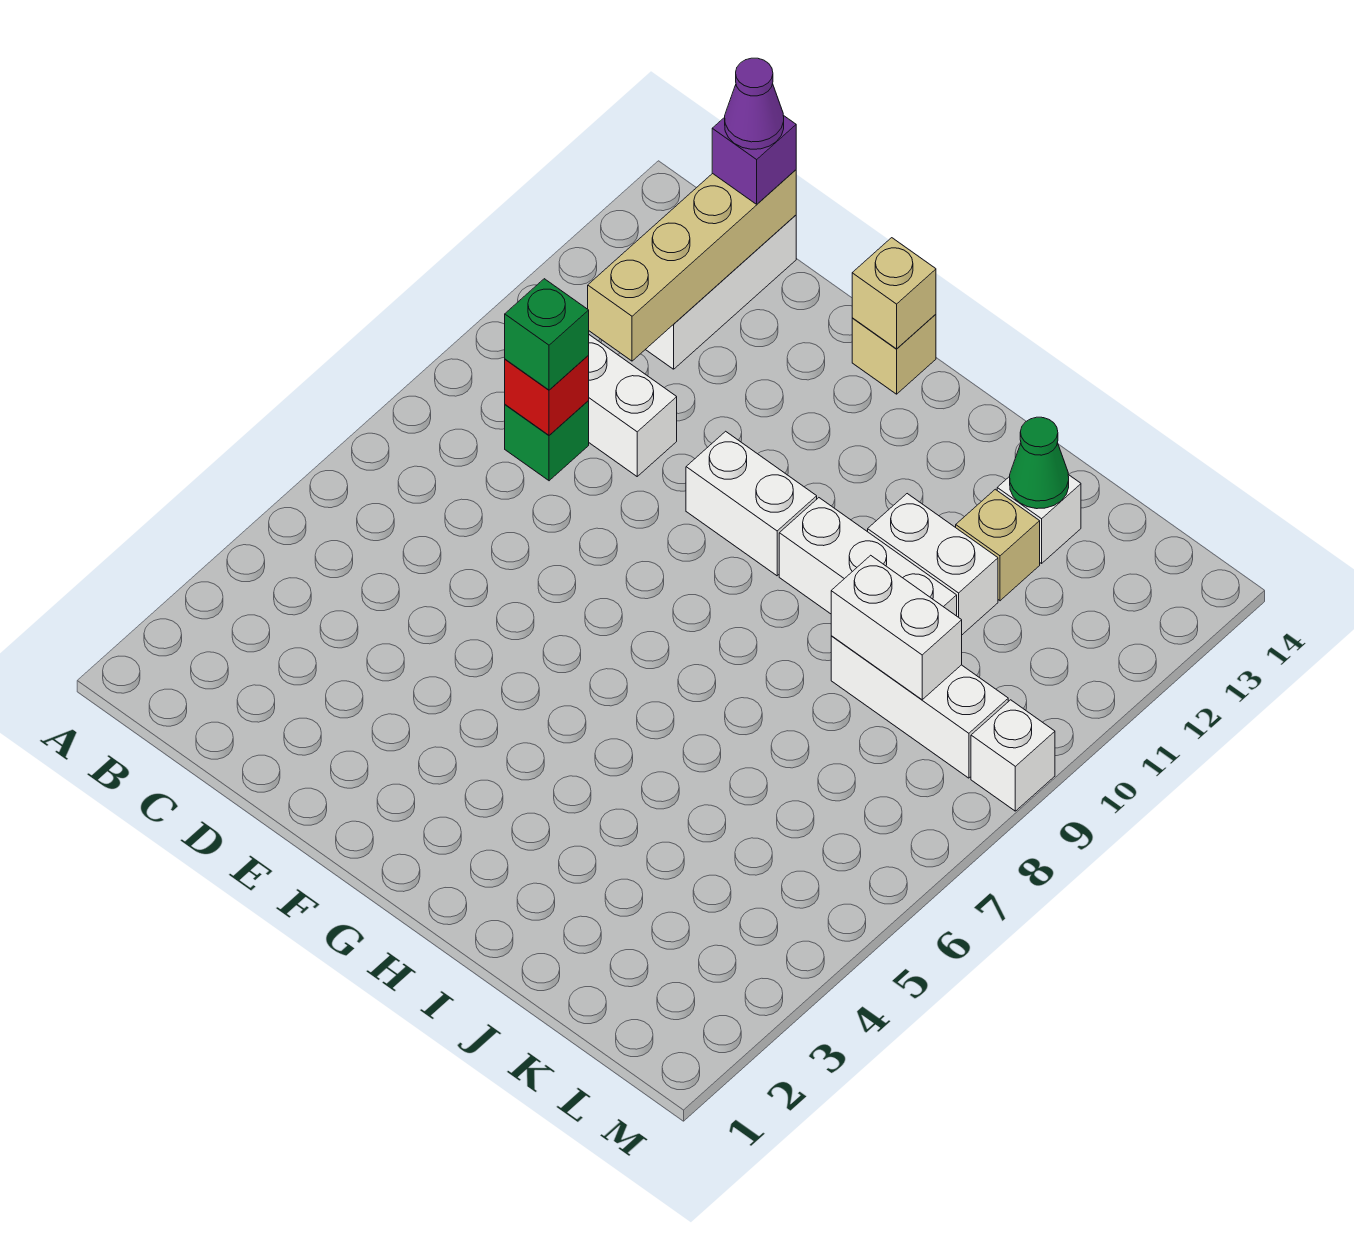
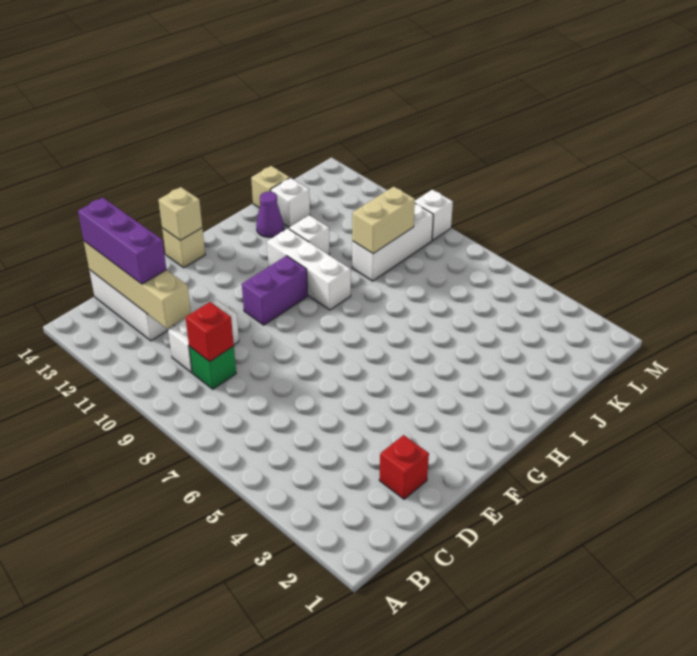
green 1x1 brick [505,279,589,390] -> none
purple 1x1 brick [712,115,796,204] -> purple 1x3 brick [78,197,166,284]
purple 1x1 cone [725,58,784,149] -> purple 1x1 cone moved to [256,192,284,237]
none -> red 1x1 brick [379,435,429,499]
white 1x2 brick [686,431,817,576] -> purple 1x2 brick [242,256,308,325]
white 1x3 brick [779,498,957,616] -> white 1x3 brick turned to [267,229,351,310]
white 1x2 brick [868,494,998,635] -> white 1x1 brick [289,215,330,255]
white 1x2 brick [831,555,962,700] -> tan 1x2 brick [352,187,415,254]
tan 1x1 brick [956,489,1040,601] -> tan 1x1 brick moved to [251,166,290,208]
green 1x1 cone [1010,417,1069,509] -> none

